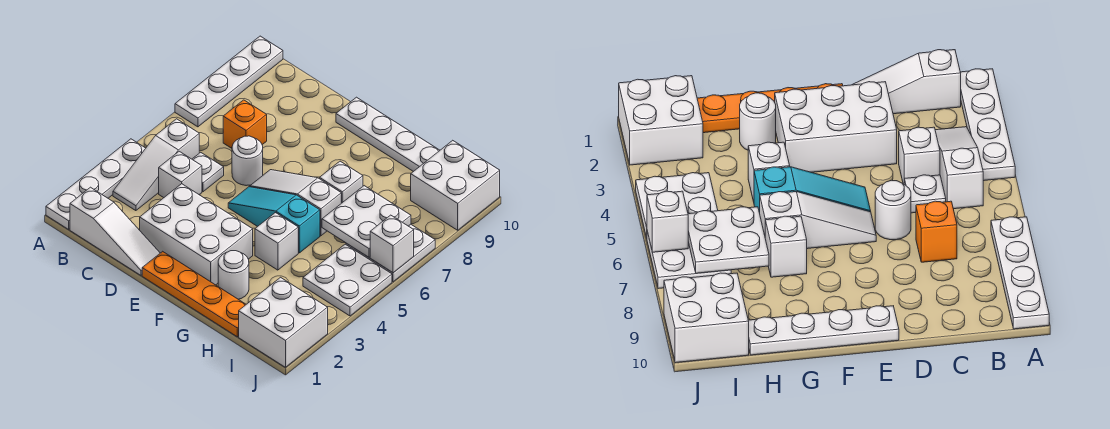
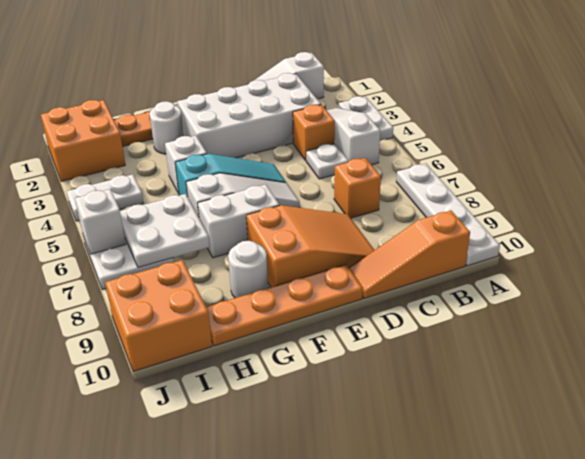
white 1x4 plate [46,139,146,229] -> white 1x2 plate [338,96,393,141]
none -> orange 1x3 slope [349,210,470,298]
white 1x1 brick [159,151,202,198] -> orange 1x1 brick [293,105,335,160]
white 2x3 brick [140,184,253,285] -> white 2x4 brick [177,73,321,158]
white 1x1 round brick [232,136,263,186] -> white 1x1 round brick moved to [228,241,268,298]
none -> orange 2x3 slope [246,205,374,287]
white 1x4 plate [336,97,440,172] -> orange 1x4 plate [206,265,363,346]
white 1x1 brick [320,161,363,203] -> white 1x2 brick [198,184,279,258]
white 2x2 brick [239,277,328,367] -> orange 2x2 brick [41,100,125,181]
white 2x2 plate [303,244,392,316] -> white 1x2 plate [67,174,144,221]
white 2x2 brick [411,140,500,230] -> orange 2x2 brick [105,260,212,372]

